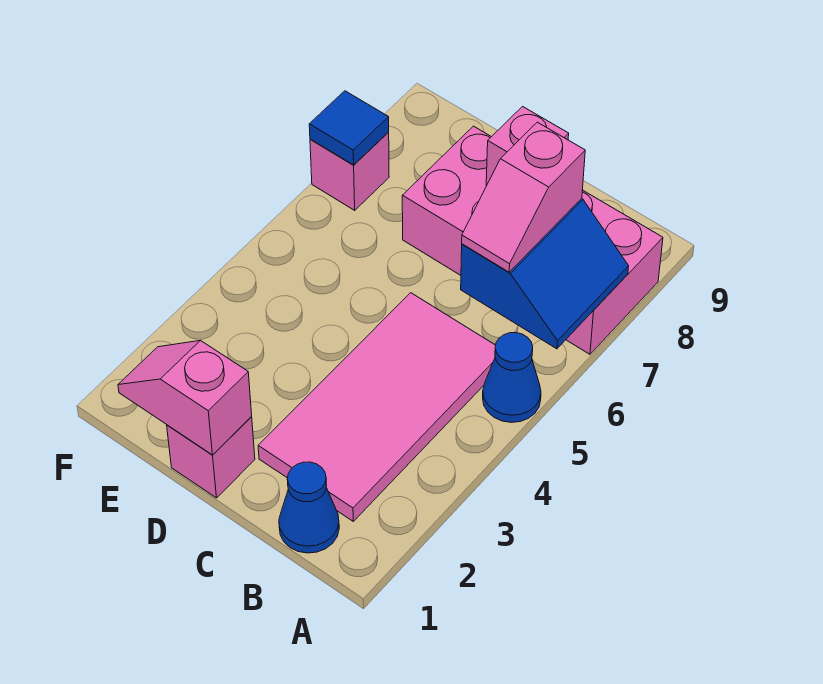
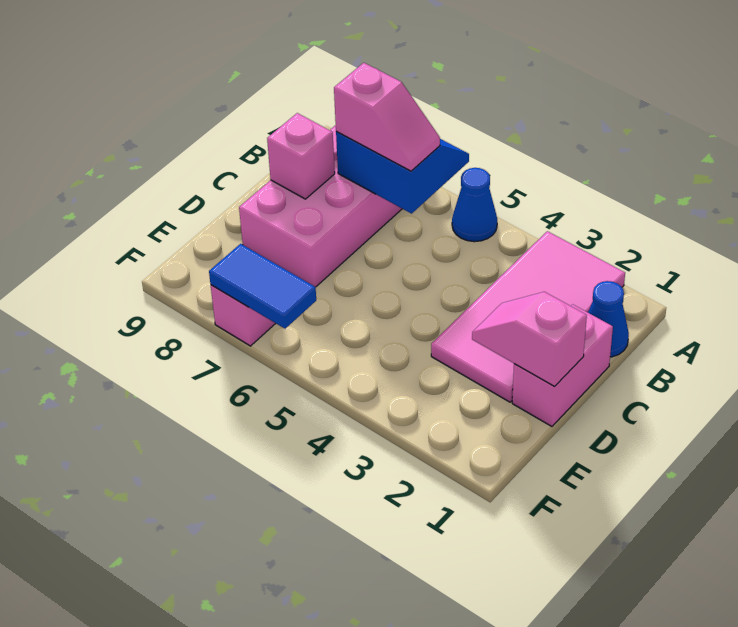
pink 2x4 tile [258,293,496,521] -> pink 2x4 tile turned to [431,231,625,402]
pink 1x1 brick [167,417,255,498] -> pink 1x2 brick [512,304,613,426]
pink 1x2 slope [118,340,252,455] -> pink 1x2 slope turned to [472,292,587,387]
blue 1x1 tile [309,91,389,165] -> blue 1x2 tile [209,244,316,329]

